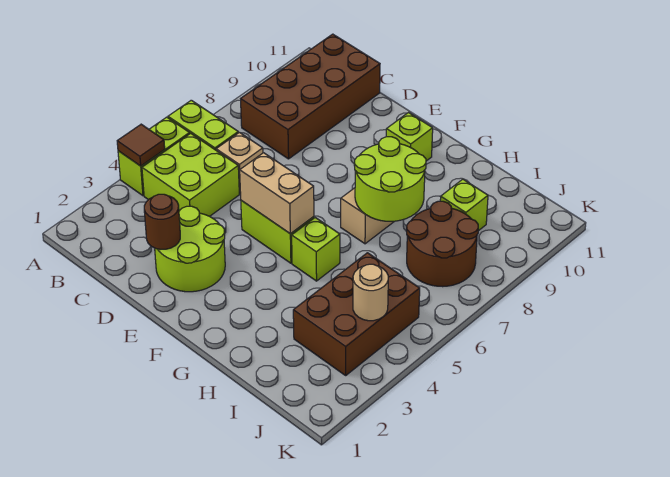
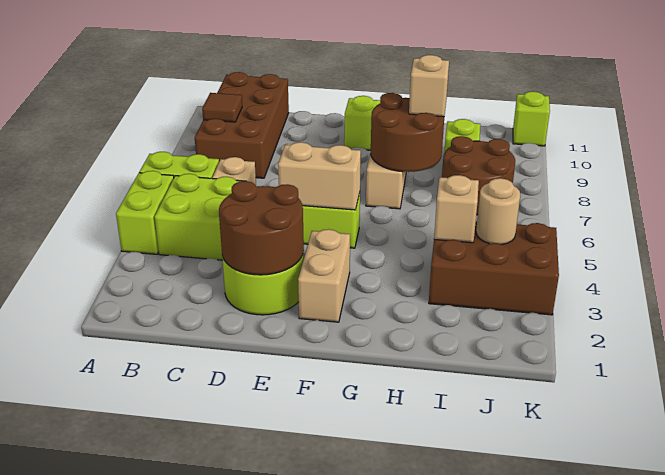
brown 1x1 tile [117,124,165,166] -> brown 1x1 tile moved to [202,93,242,122]
brown 1x1 round brick [144,194,180,249] -> brown 2x2 round brick [219,181,304,275]
none -> tan 1x2 brick [298,229,350,322]
lime 1x1 brick [292,218,340,281] -> lime 1x1 brick moved to [513,92,550,146]
lime 2x2 round brick [354,137,426,221] -> brown 2x2 round brick [371,93,444,172]
none -> tan 1x1 brick [409,55,449,117]
brown 2x3 brick [293,253,420,375] -> brown 2x3 brick turned to [429,221,559,315]
none -> tan 1x1 brick [434,175,479,243]

